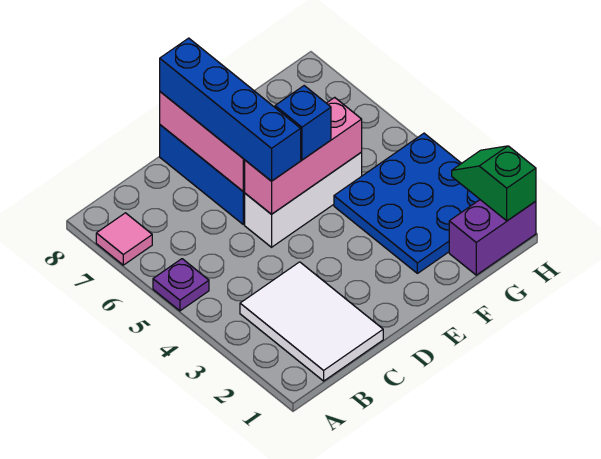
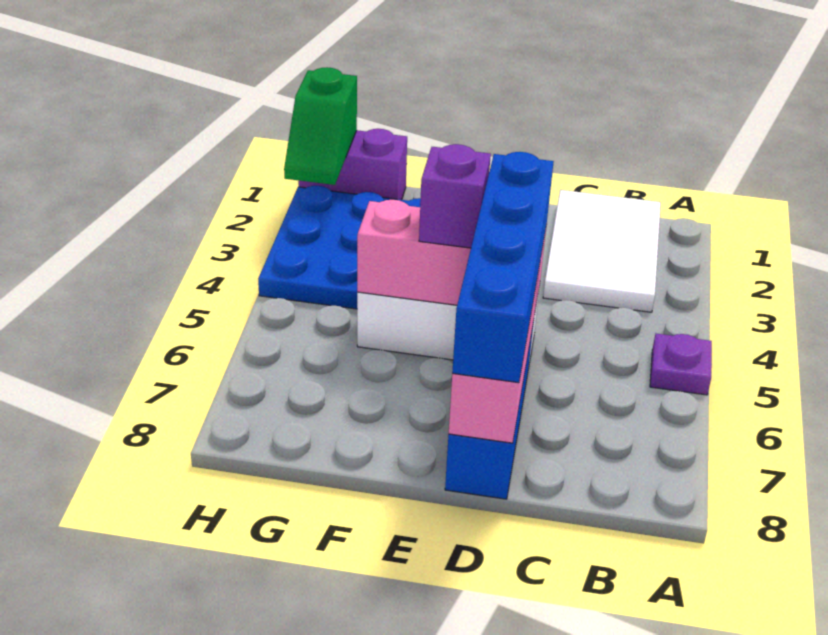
pink 1x1 tile [96,213,152,265] -> none
blue 1x1 brick [275,86,331,160] -> purple 1x1 brick [419,144,491,248]

